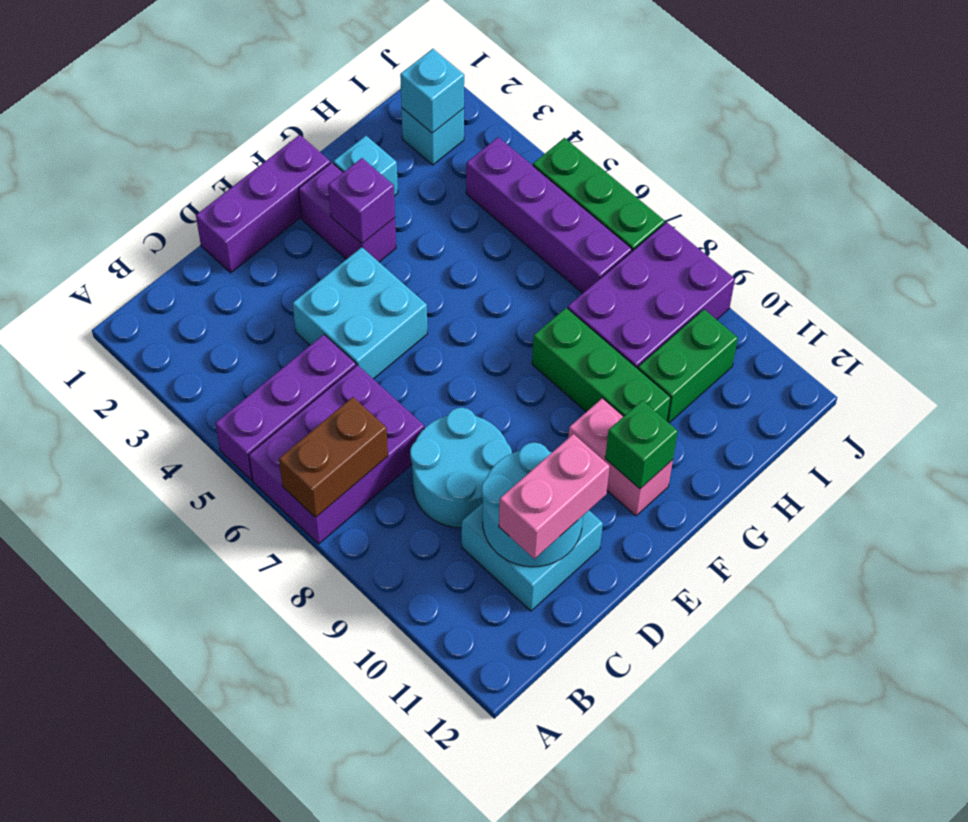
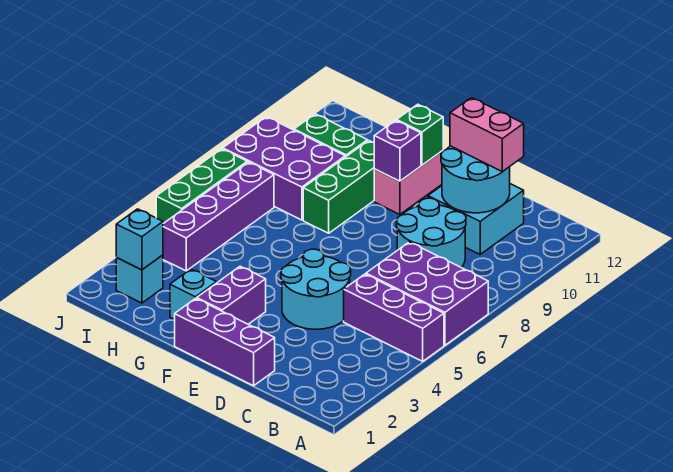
brown 1x2 brick [279,397,388,518] -> none
cyan 2x2 brick [293,247,427,379] -> cyan 2x2 round brick [281,249,351,329]
purple 1x1 brick [328,158,395,244] -> purple 1x1 brick moved to [374,120,421,181]

